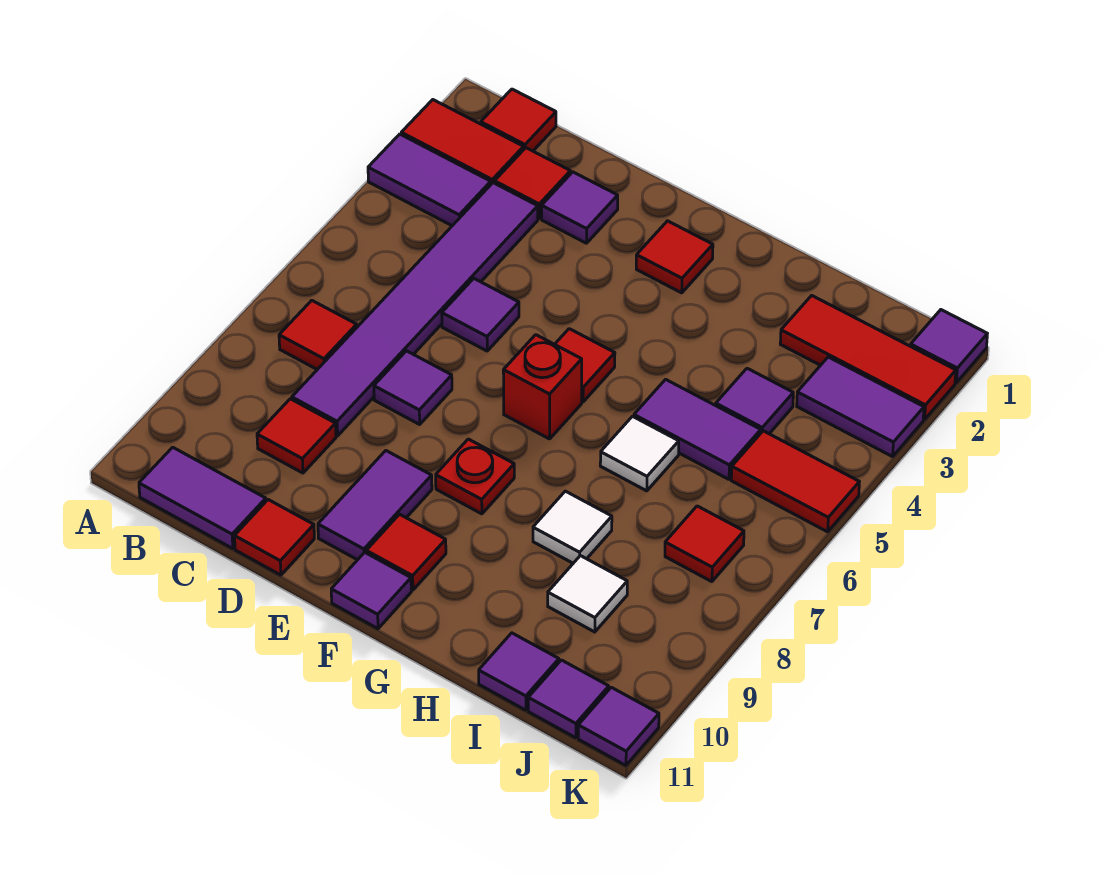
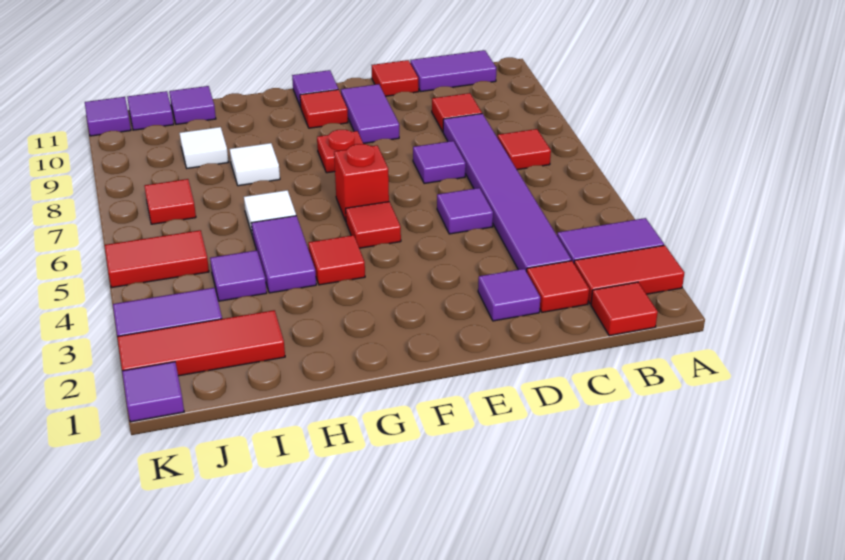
red 1x1 tile [636,221,713,293] -> red 1x1 tile moved to [308,235,365,285]
purple 1x2 tile [634,379,761,479] -> purple 1x2 tile turned to [251,216,316,293]

